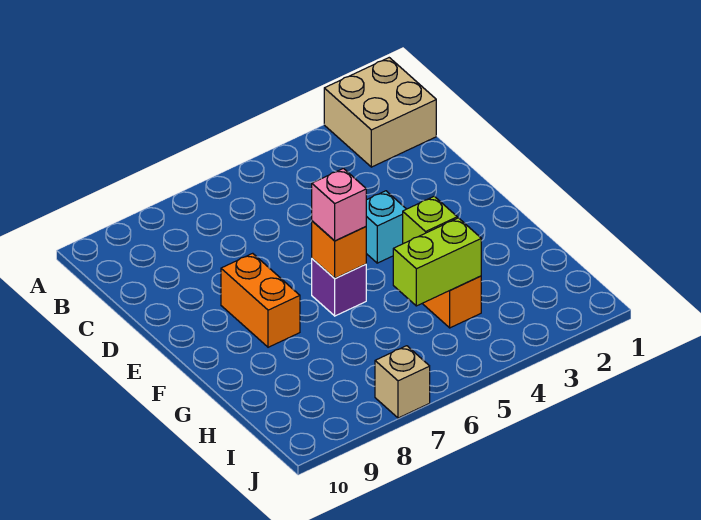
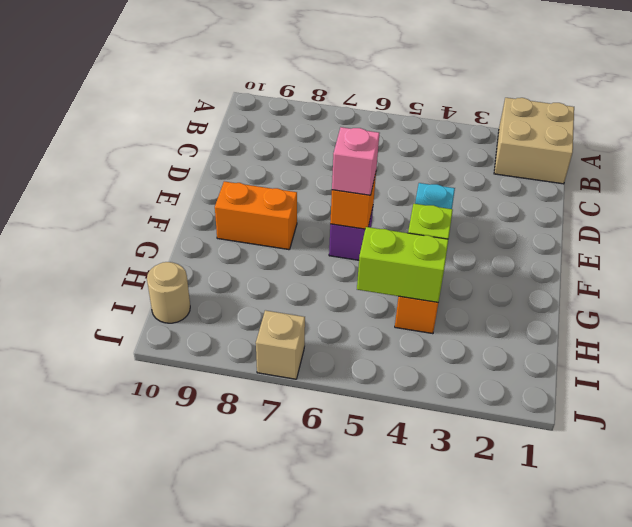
orange 1x2 brick [221,253,300,347] -> orange 1x2 brick turned to [215,181,297,250]
none -> tan 1x1 round brick [147,262,190,323]

